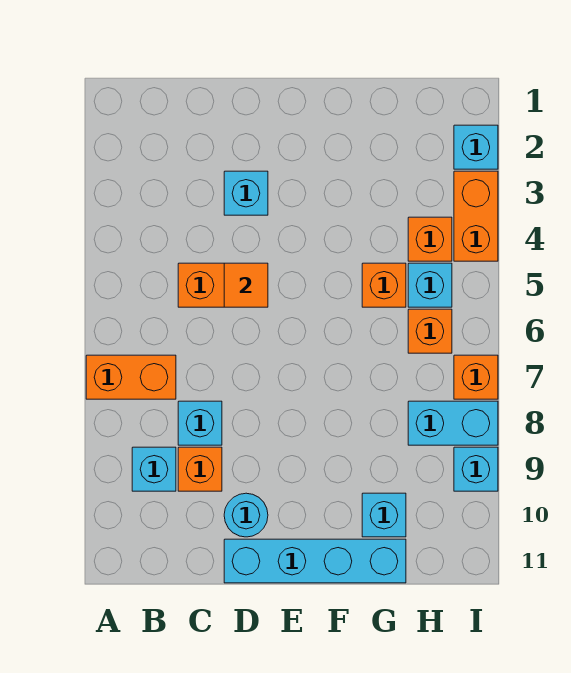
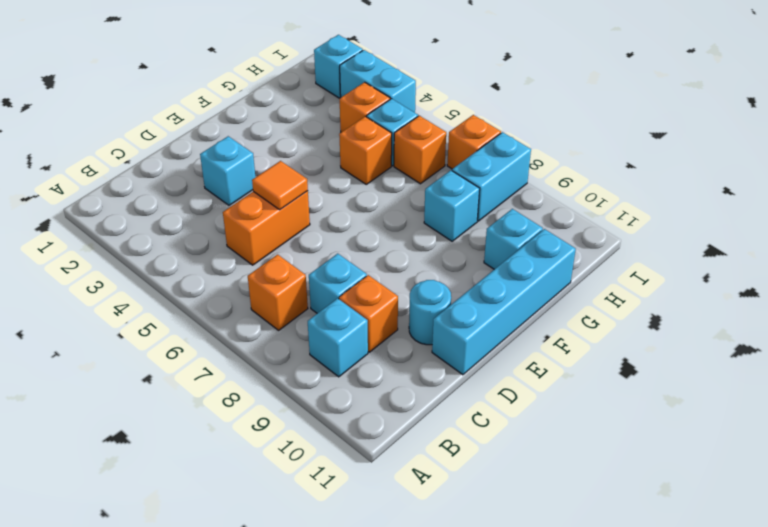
orange 1x2 brick [86,355,176,399] -> orange 1x1 brick [248,255,308,330]
orange 1x2 brick [454,171,498,261] -> cyan 1x2 brick [340,50,416,113]
cyan 1x1 brick [454,447,498,491] -> cyan 1x1 brick moved to [424,170,480,241]

